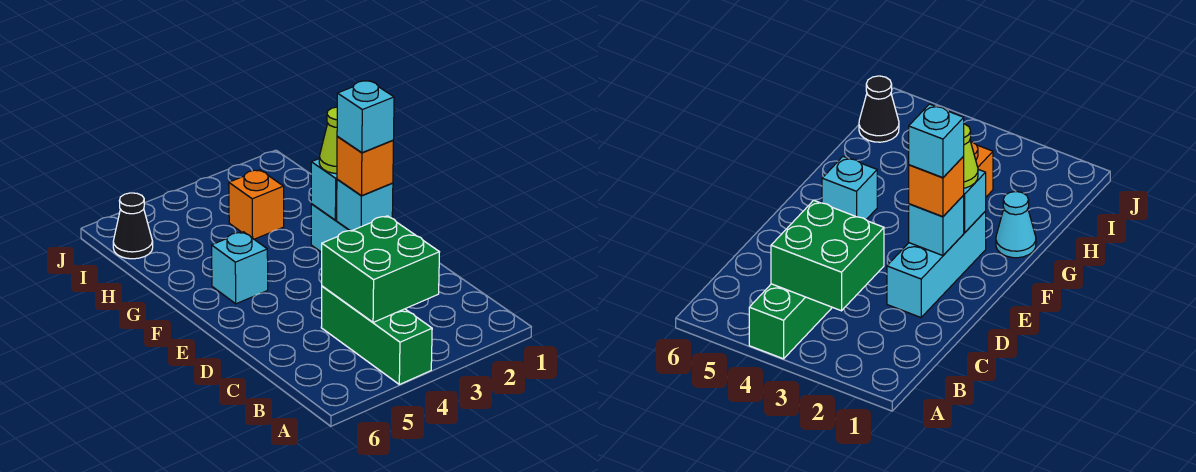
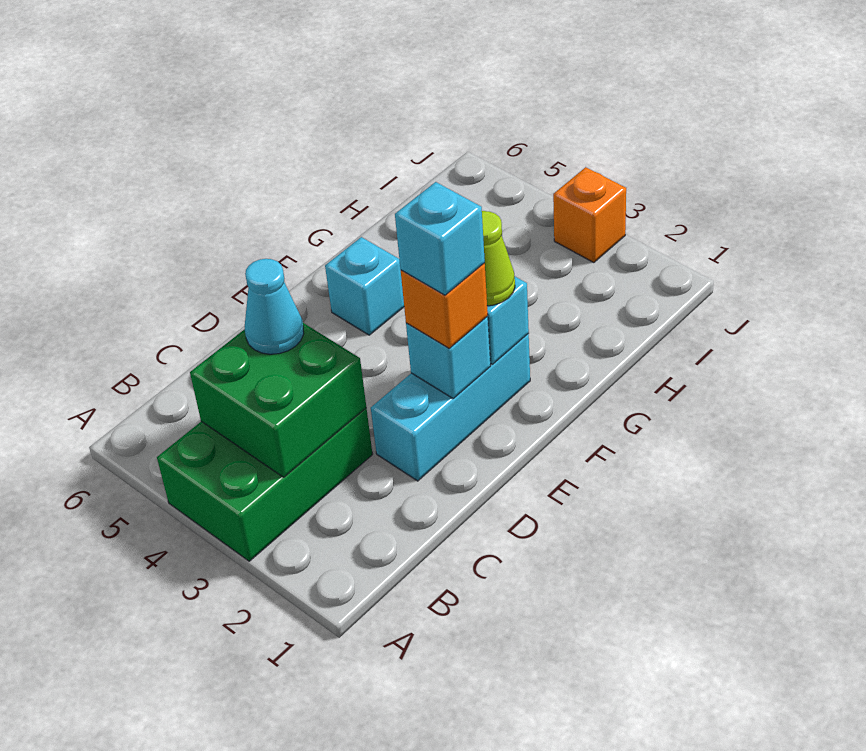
green 1x3 brick [321,286,432,384] -> green 2x3 brick [157,408,373,561]
cyan 1x1 cone [996,192,1036,258] -> cyan 1x1 cone moved to [245,259,304,354]
orange 1x1 brick [229,170,284,239] -> orange 1x1 brick moved to [553,167,626,263]
black 1x1 cone [113,193,153,259] -> none

